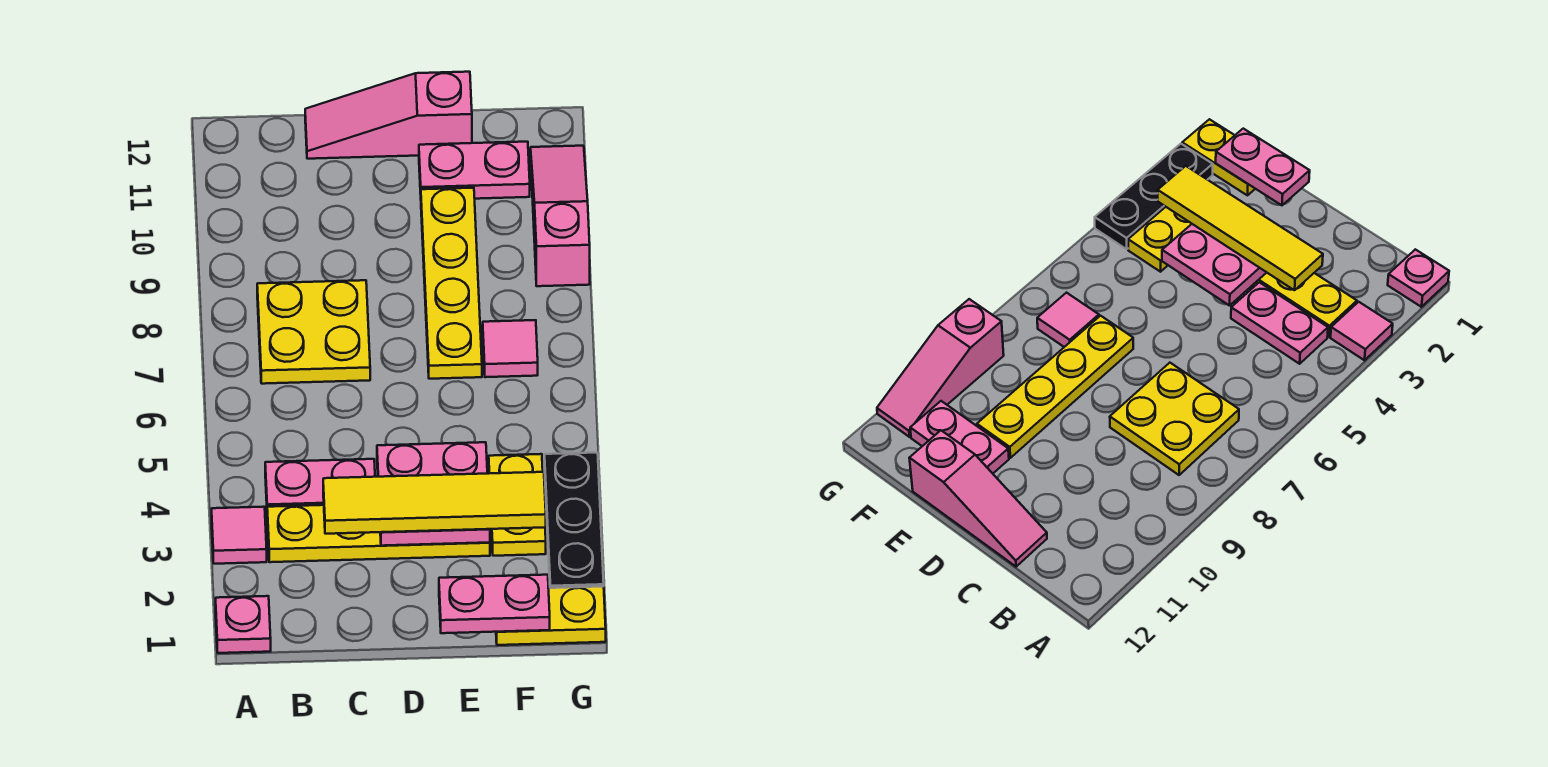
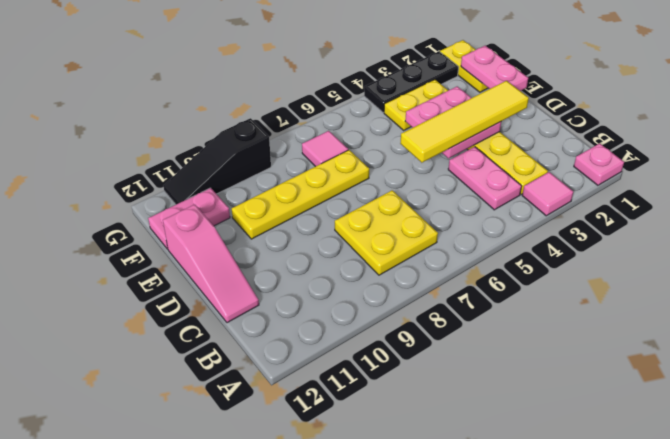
yellow 1x4 tile [323,472,546,534] -> yellow 1x4 tile turned to [400,81,529,163]
pink 1x2 plate [419,142,530,199] -> pink 1x2 plate turned to [148,188,230,249]
pink 1x3 slope [531,146,590,286] -> black 1x3 slope [163,118,271,204]

